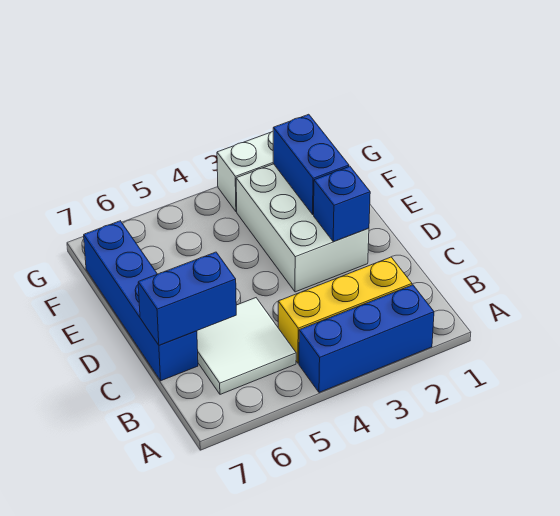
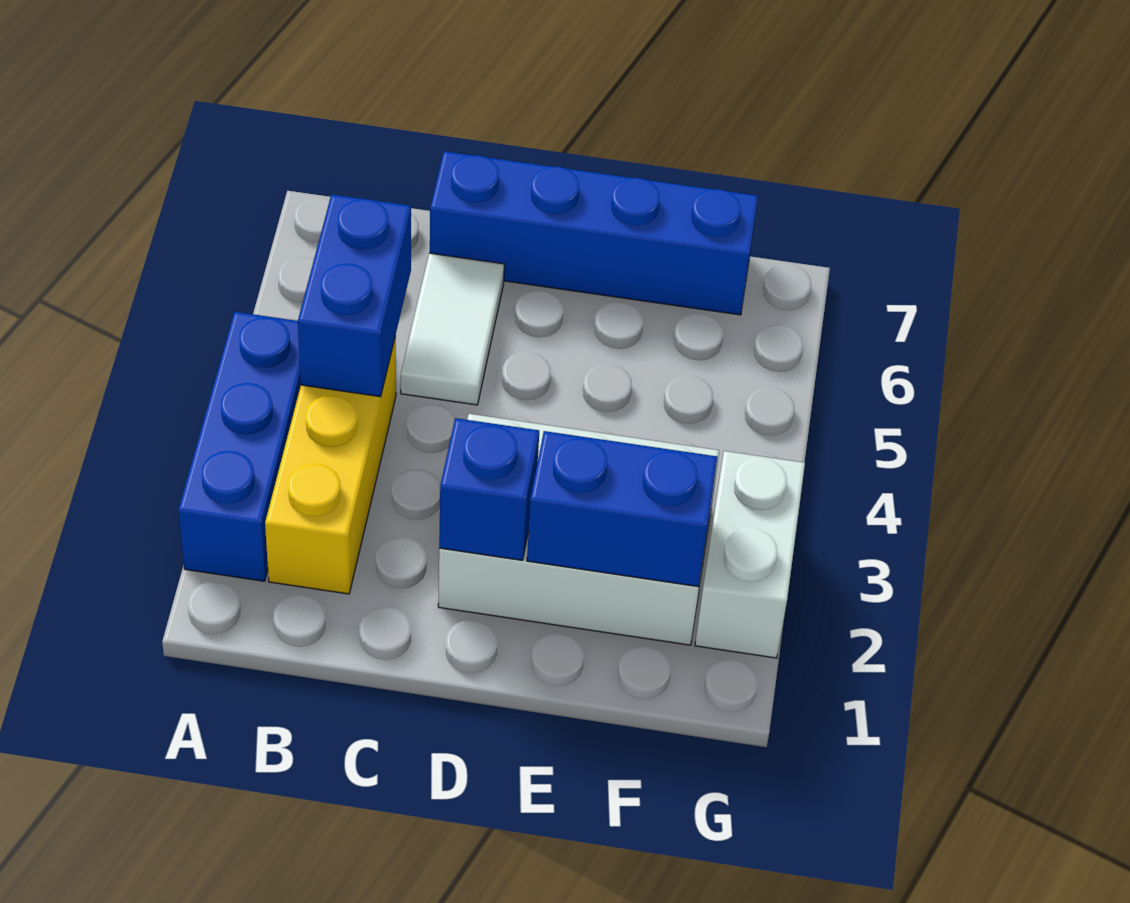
white 2x2 tile [197,298,296,394] -> white 1x2 tile [401,253,504,405]
blue 1x2 brick [138,252,236,345] -> blue 1x2 brick moved to [298,194,411,397]

